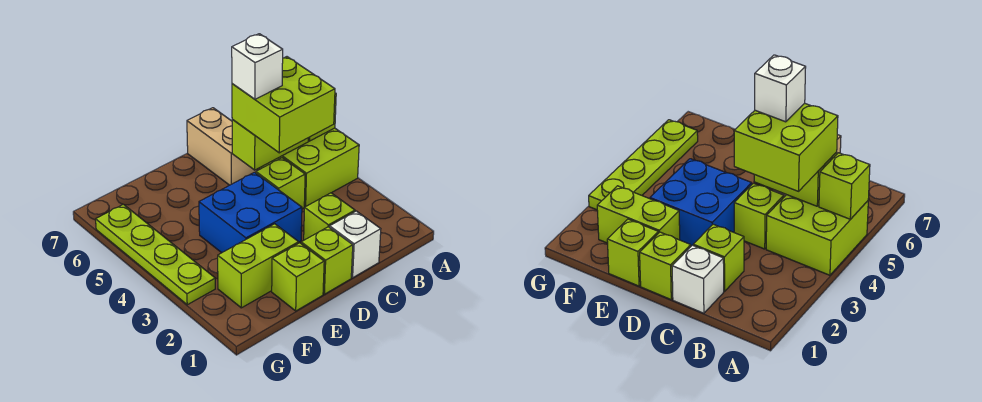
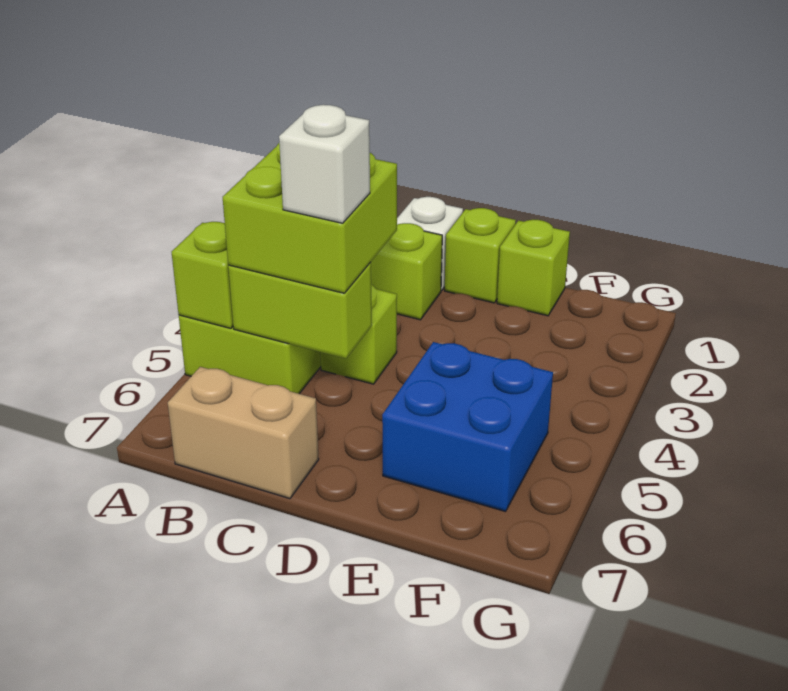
tan 1x2 brick [187,108,257,185] -> tan 1x2 brick turned to [168,367,319,499]
blue 2x2 brick [199,172,302,253] -> blue 2x2 brick moved to [382,342,553,512]
lime 1x2 brick [218,224,299,308] -> none
lime 1x4 plate [96,204,215,305] -> none

